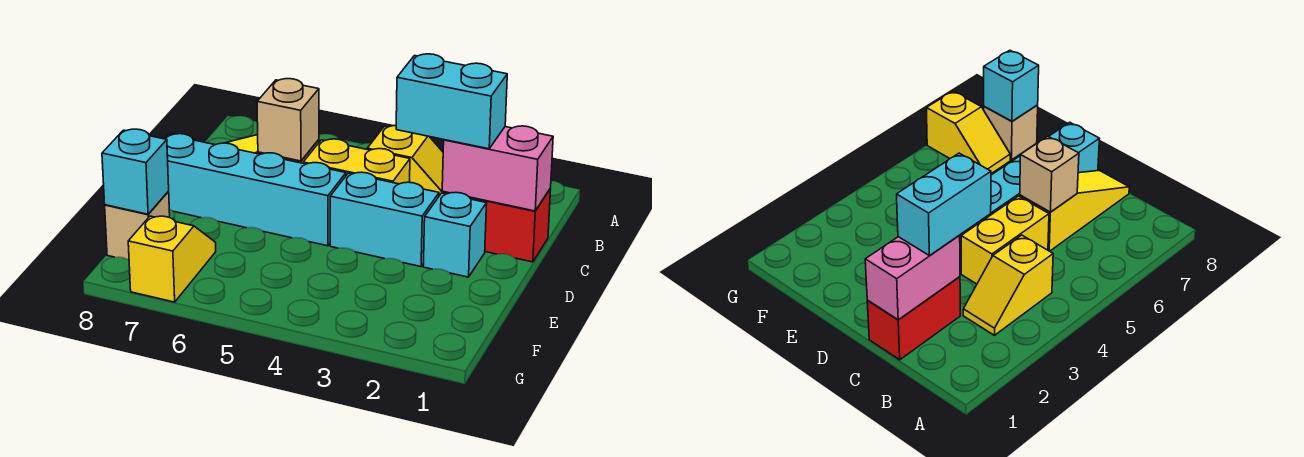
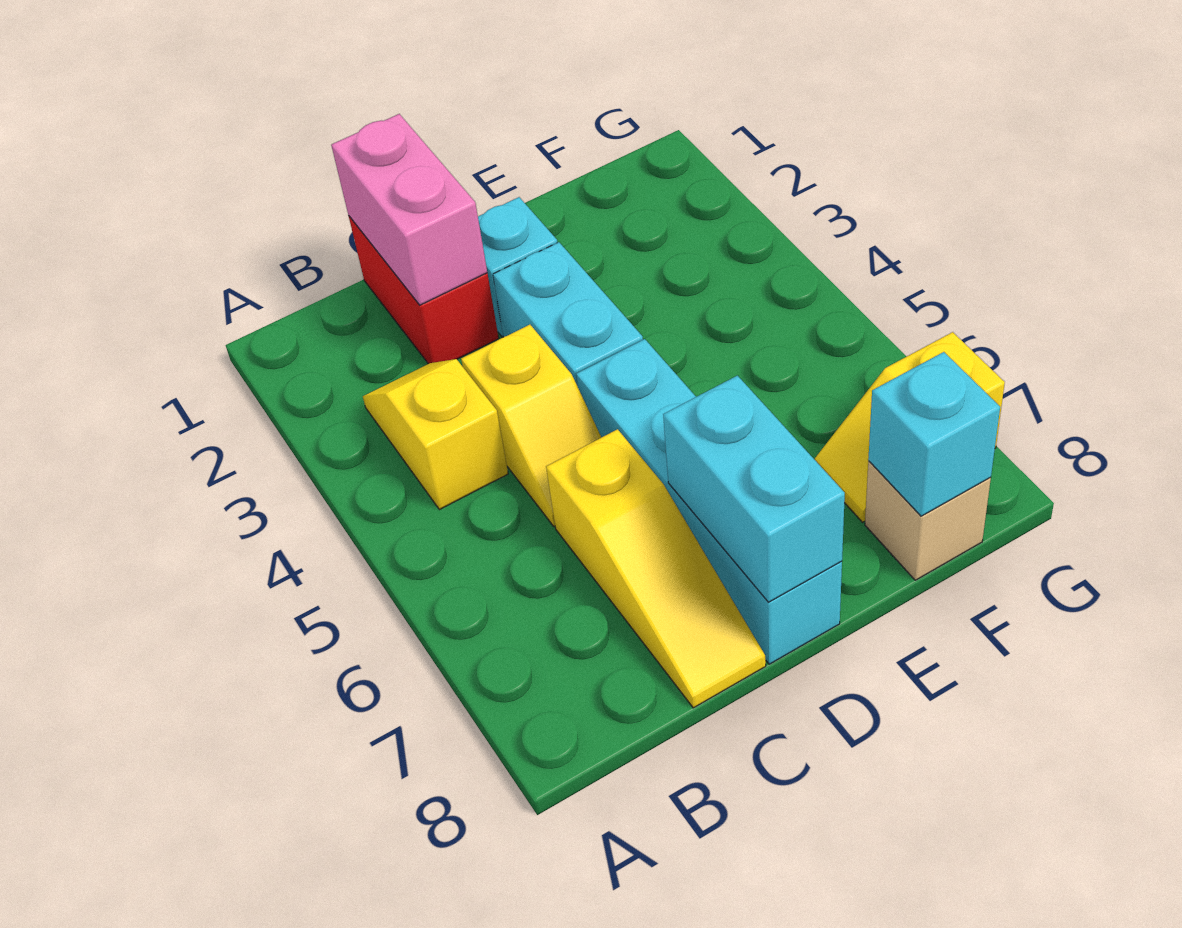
cyan 1x2 brick [396,54,507,149] -> cyan 1x2 brick moved to [663,376,845,602]
yellow 1x2 brick [303,139,410,184] -> yellow 1x2 slope [461,325,601,526]
tan 1x1 brick [257,79,319,161] -> none

